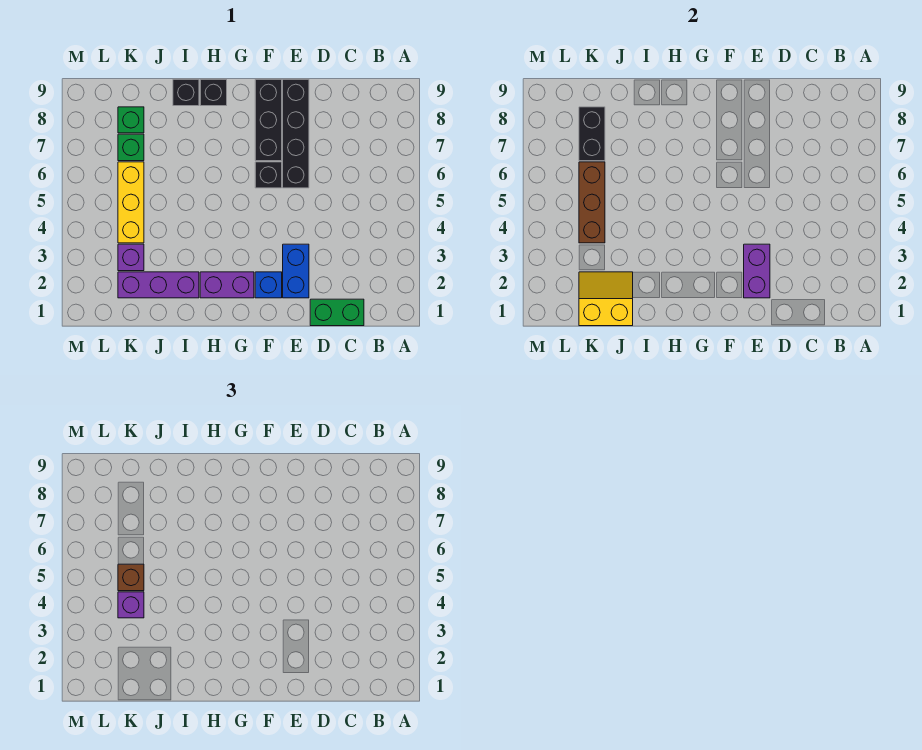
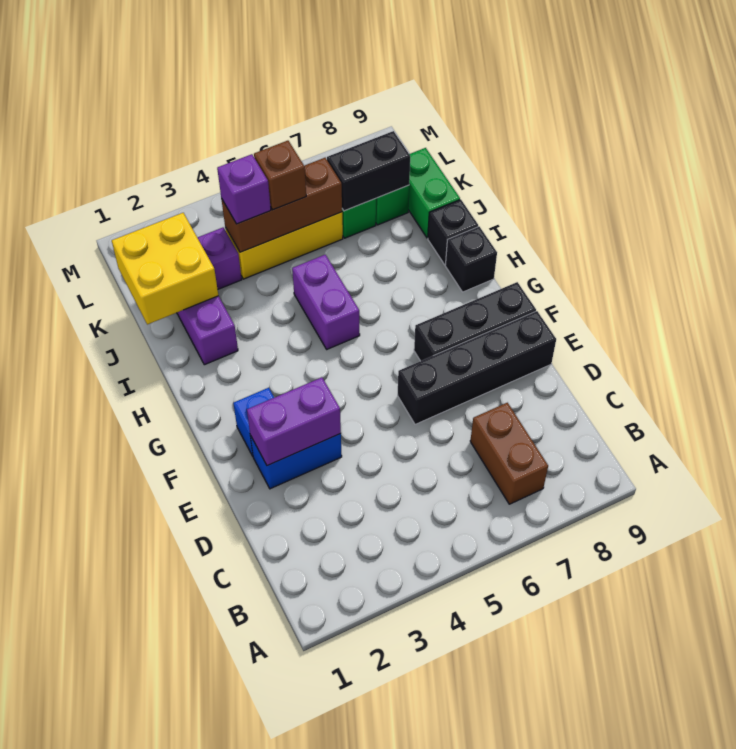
none -> brown 1x2 brick [470,403,548,504]
green 1x2 brick [310,299,364,326] -> green 1x2 brick moved to [408,148,460,238]
black 1x1 brick [255,162,282,188] -> none
purple 1x2 brick [200,272,254,298] -> purple 1x2 brick moved to [292,255,360,349]
yellow 2x2 slope [579,272,633,326] -> yellow 2x2 brick [112,213,218,324]

